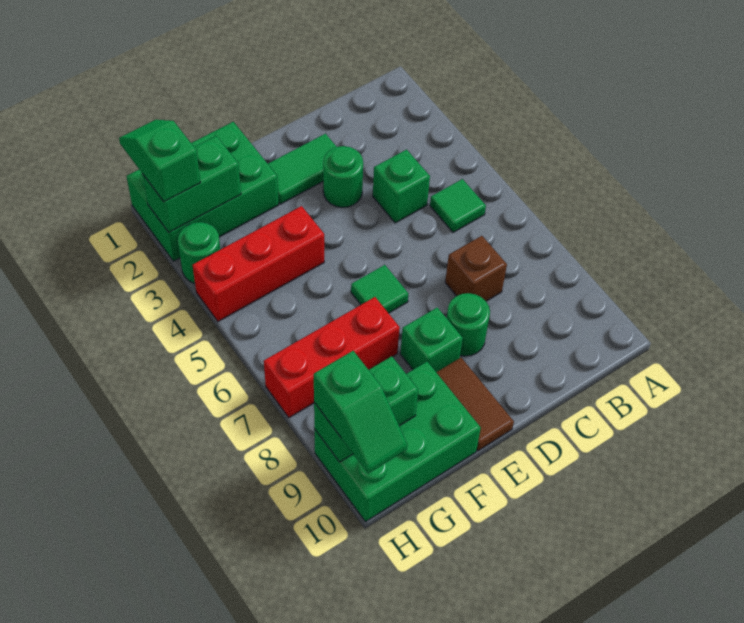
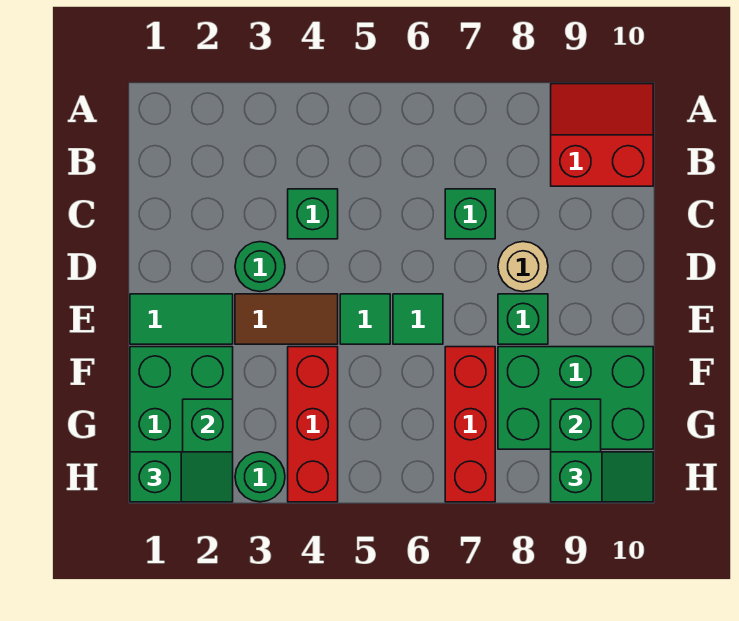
none -> red 2x2 slope [551,84,653,186]
green 1x1 tile [430,179,486,232] -> green 1x1 tile moved to [340,294,390,344]
brown 1x1 brick [445,236,507,301] -> green 1x1 brick [445,189,495,239]
green 1x2 tile [268,134,336,204] -> green 1x2 tile turned to [130,294,233,344]
green 1x1 round brick [447,293,490,356] -> tan 1x1 round brick [498,242,548,292]
brown 1x2 tile [436,358,514,451] -> brown 1x2 tile moved to [235,294,338,344]
green 2x3 brick [314,362,481,522] -> green 2x3 brick turned to [498,347,653,449]
green 1x2 slope [119,120,200,202] -> green 1x2 slope turned to [130,452,233,502]

